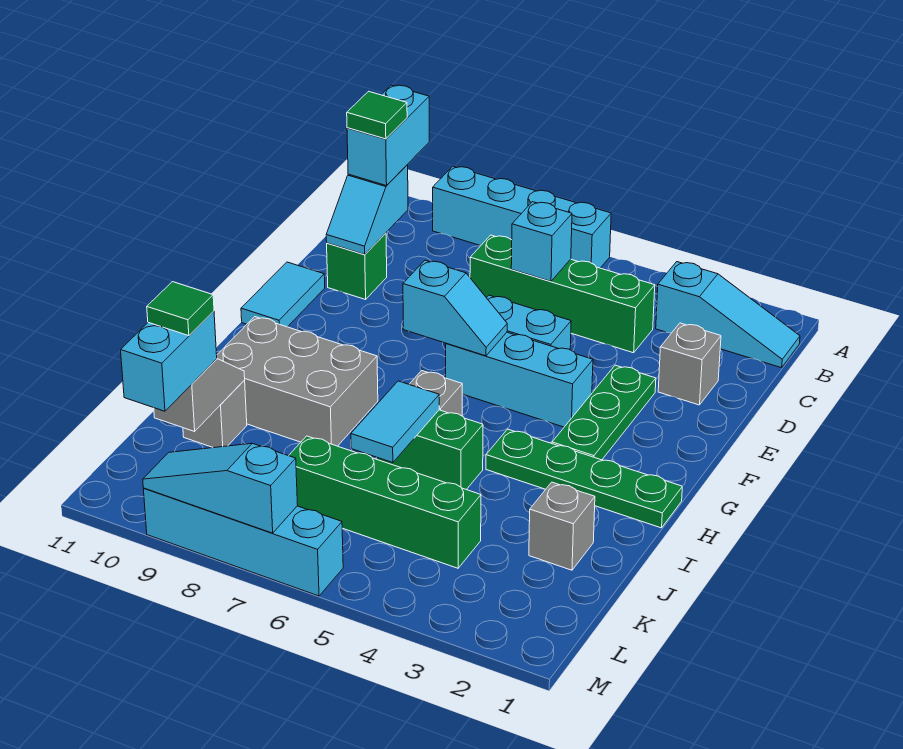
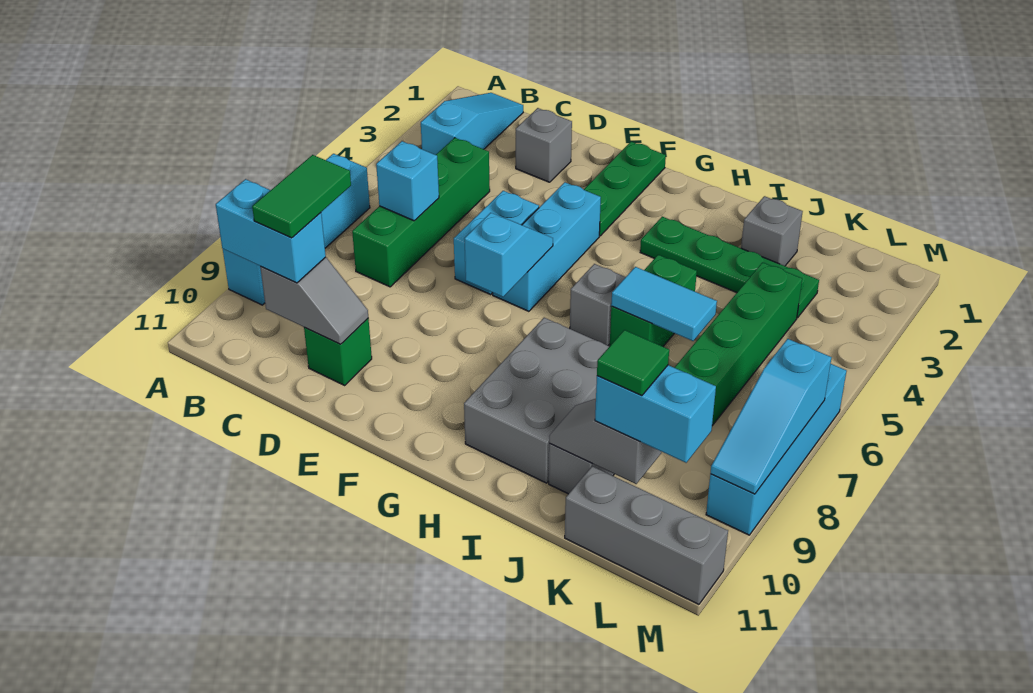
cyan 1x2 slope [326,165,408,254] -> grey 1x2 slope [260,257,368,344]
green 1x1 tile [347,91,407,139] -> green 1x2 tile [252,155,351,238]
green 1x3 plate [552,365,656,460] -> green 1x3 plate turned to [584,142,666,236]
cyan 1x2 tile [241,262,325,327] -> none
green 1x4 plate [486,429,682,528] -> green 1x4 plate turned to [640,217,819,318]
none -> grey 1x3 brick [565,466,728,604]

